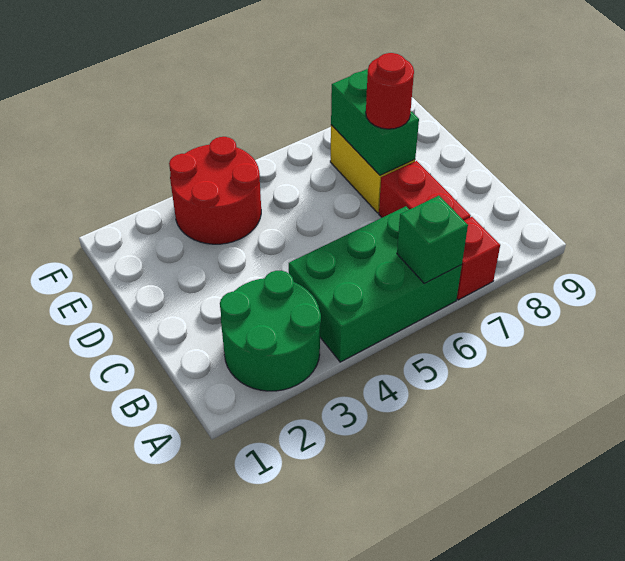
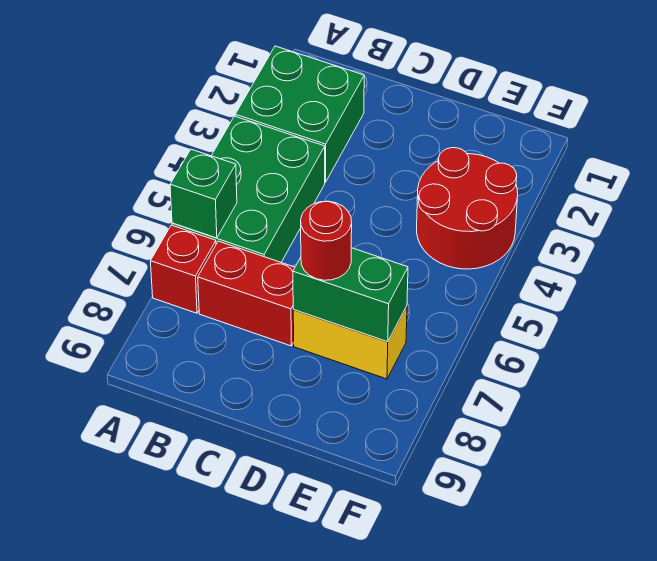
green 2x2 round brick [220,271,321,391] -> green 2x2 brick [235,46,364,182]

